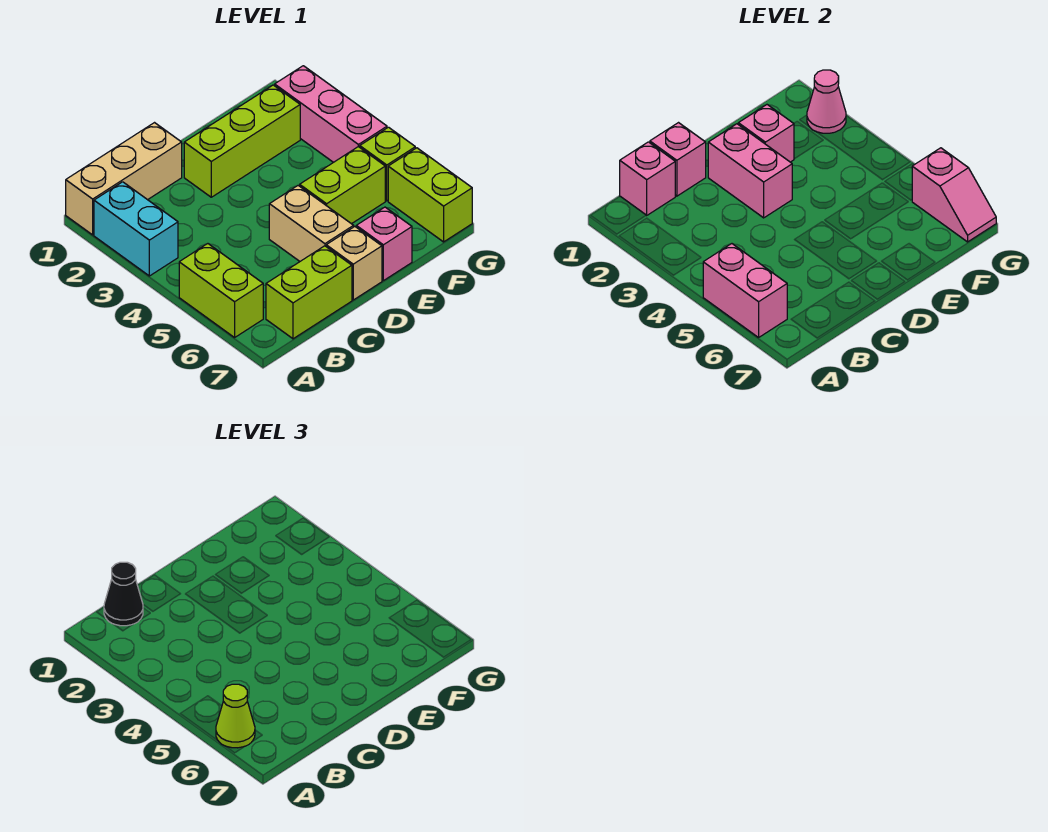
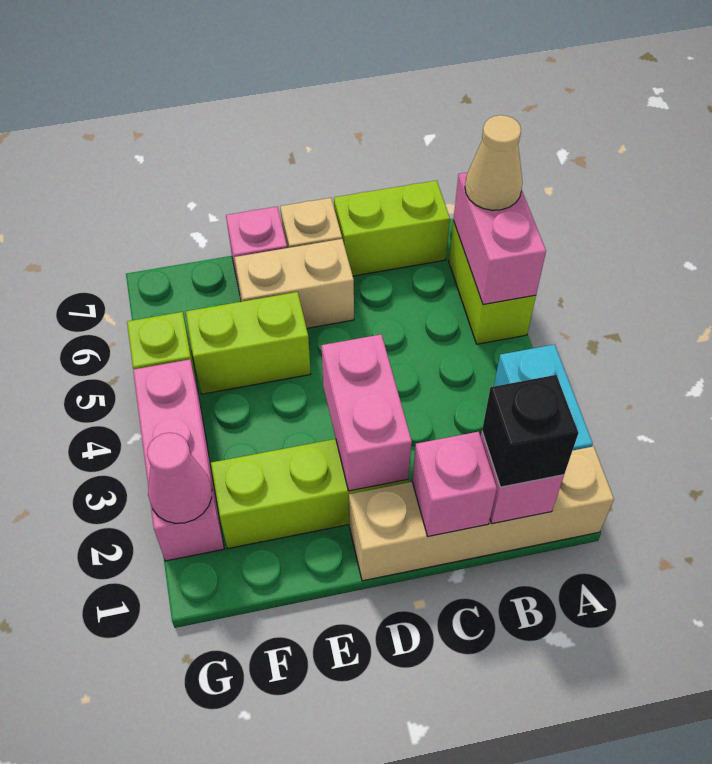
tan 1x3 brick [66,123,182,235] -> tan 1x4 brick [349,446,614,581]
lime 1x1 cone [216,684,255,748] -> tan 1x1 cone [465,115,523,210]
black 1x1 cone [104,562,143,626] -> black 1x1 brick [482,375,578,487]
tan 1x2 brick [269,186,354,261] -> tan 1x2 brick turned to [234,239,354,328]
pink 1x1 brick [738,105,794,162] -> none
lime 1x2 brick [388,148,472,242] -> none
pink 1x2 slope [912,148,996,242] -> none

